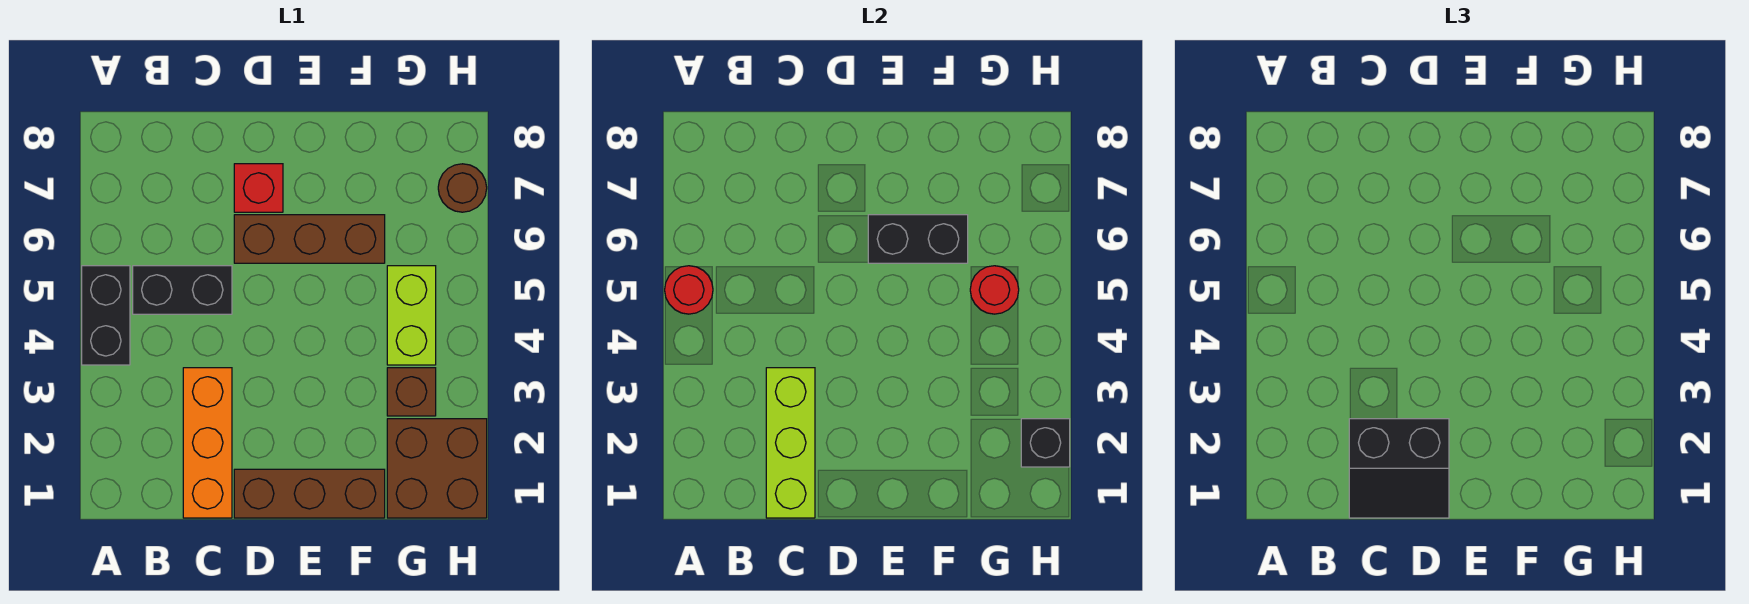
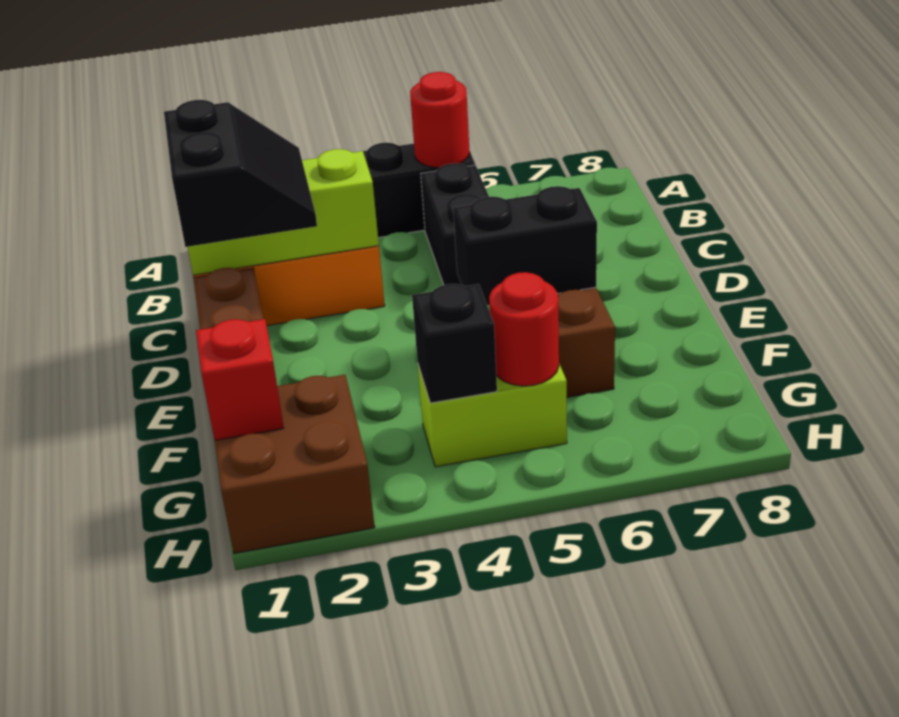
black 2x2 slope [1349,419,1449,518] -> black 2x2 slope turned to [164,100,317,247]
red 1x1 brick [234,164,283,212] -> red 1x1 brick moved to [196,319,284,440]
black 1x2 brick [868,215,968,263] -> black 1x2 brick turned to [453,186,597,305]
brown 1x1 brick [387,368,436,416] -> none
black 1x1 brick [1021,419,1070,467] -> black 1x1 brick moved to [412,284,497,403]
brown 1x1 round brick [438,164,487,212] -> none

